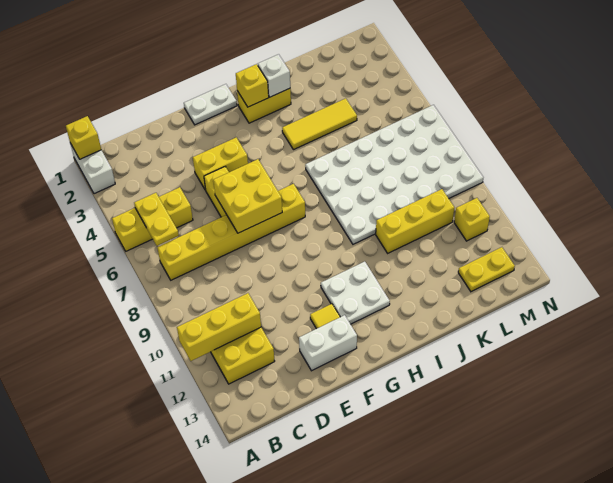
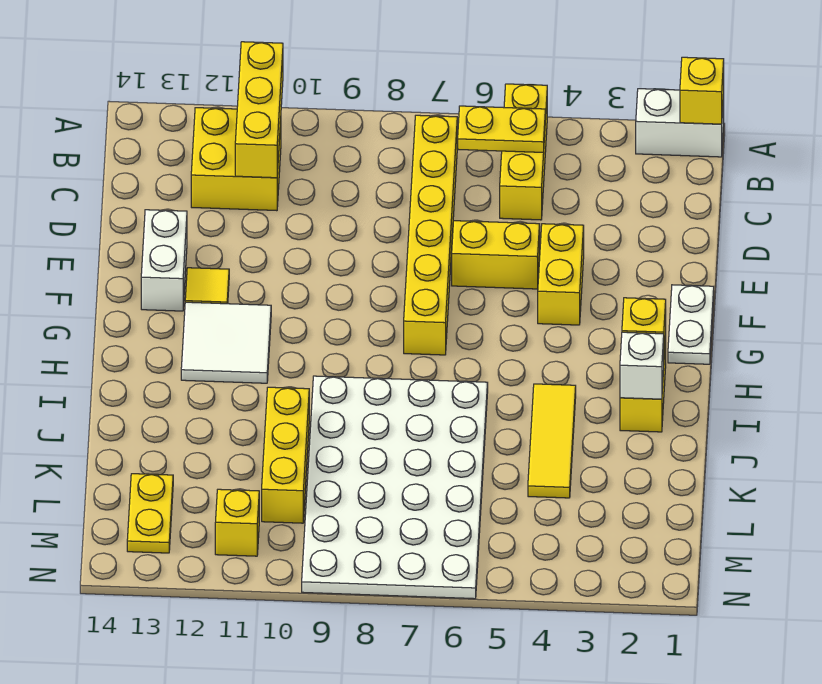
yellow 2x2 brick [213,159,282,233] -> none
white 2x2 plate [321,262,390,324] -> white 2x2 tile [181,302,271,383]

